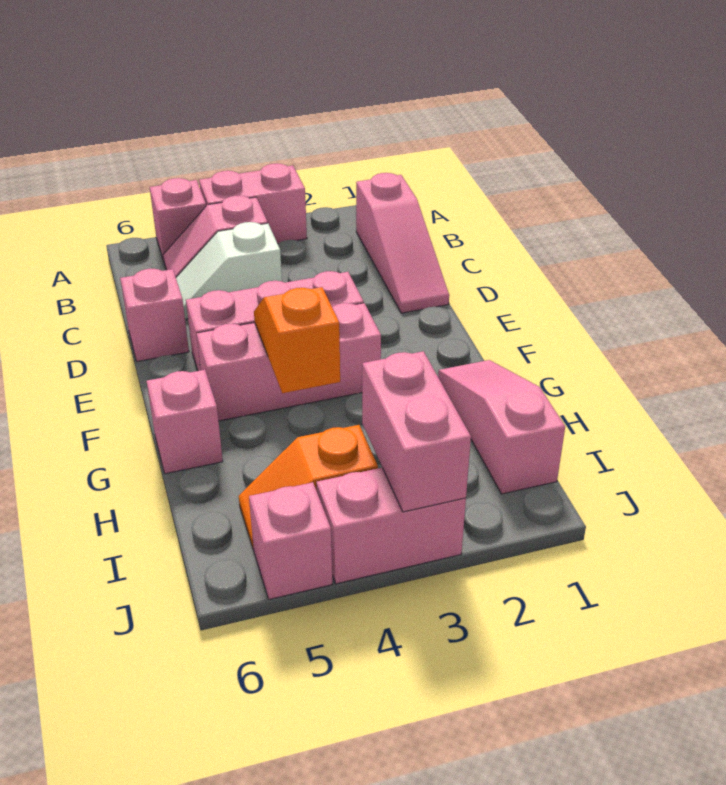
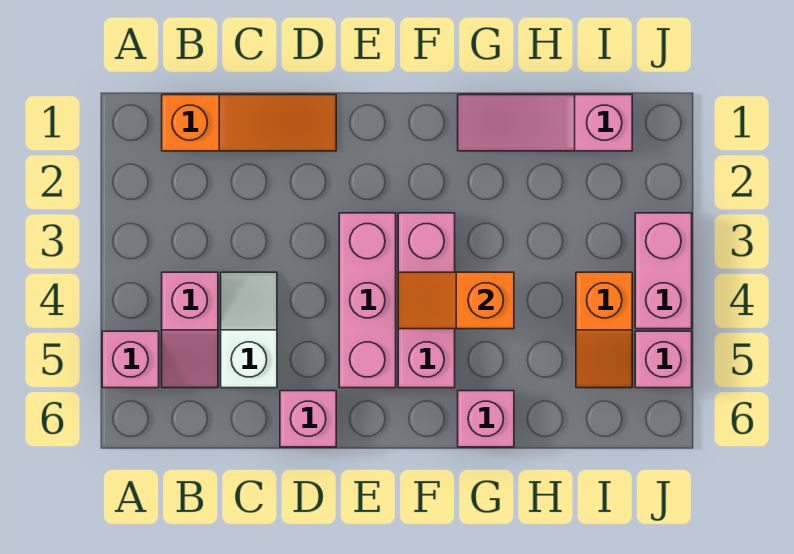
pink 1x2 brick [199,163,307,244] -> none
pink 1x3 slope [356,173,449,313] -> orange 1x3 slope [162,95,336,151]
white 1x2 slope [176,222,282,319] -> white 1x2 slope turned to [221,272,277,388]
pink 1x2 brick [362,351,471,512] -> none

